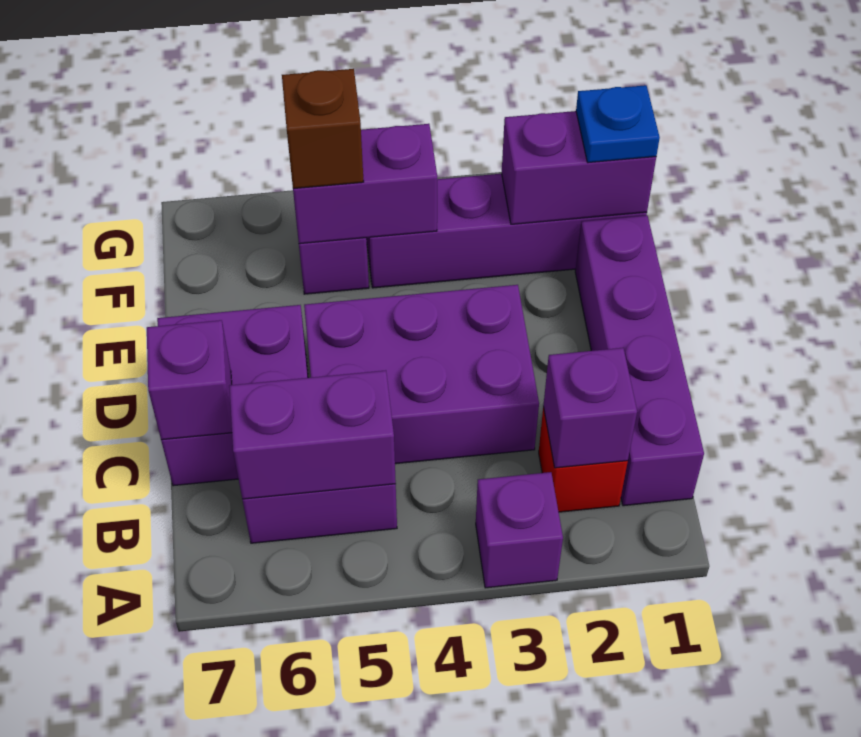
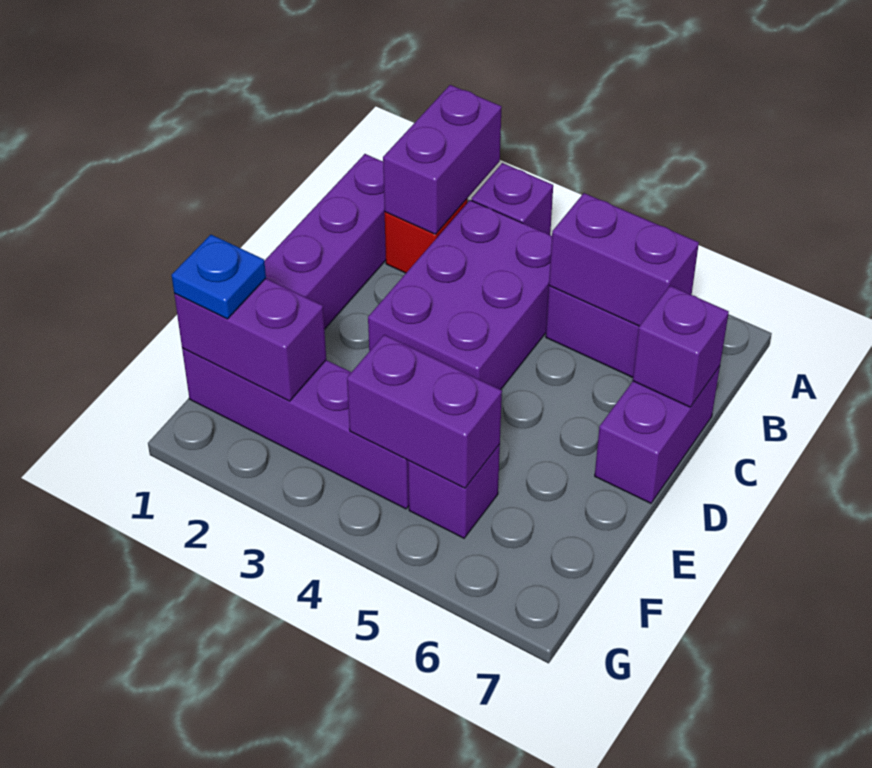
purple 1x1 brick [543,348,637,468] -> purple 1x2 brick [383,85,501,234]
purple 2x3 brick [304,285,539,464] -> purple 2x3 brick turned to [368,200,552,390]
purple 2x2 brick [157,305,308,486] -> purple 1x2 brick [595,366,720,503]
brown 1x1 brick [282,69,364,189] -> none

